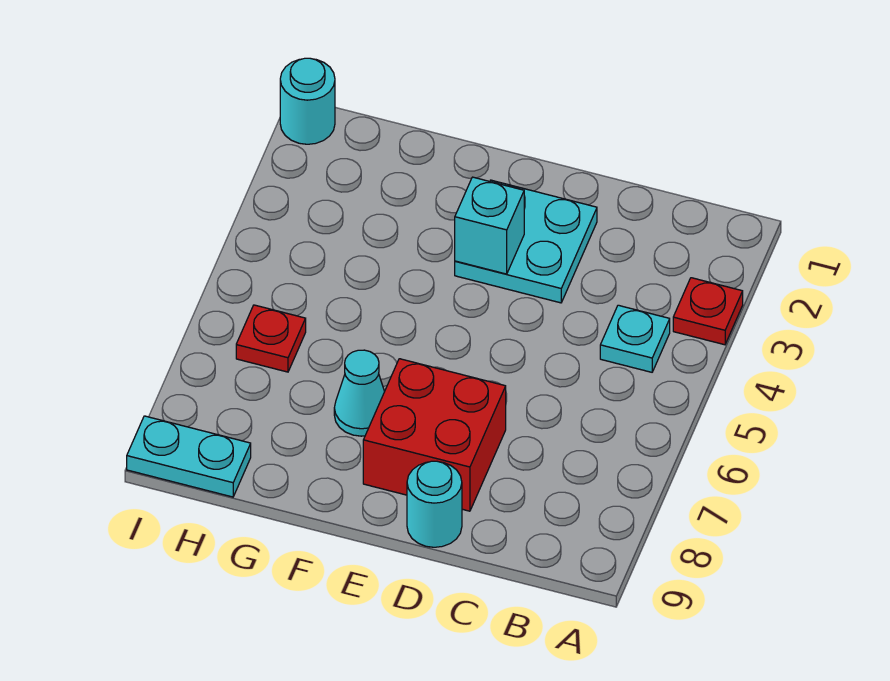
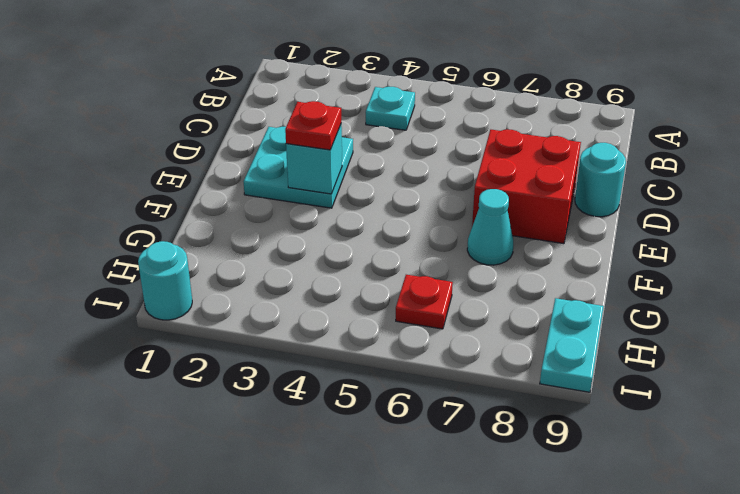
red 1x1 plate [673,278,743,345] -> red 1x1 plate moved to [285,101,341,150]

